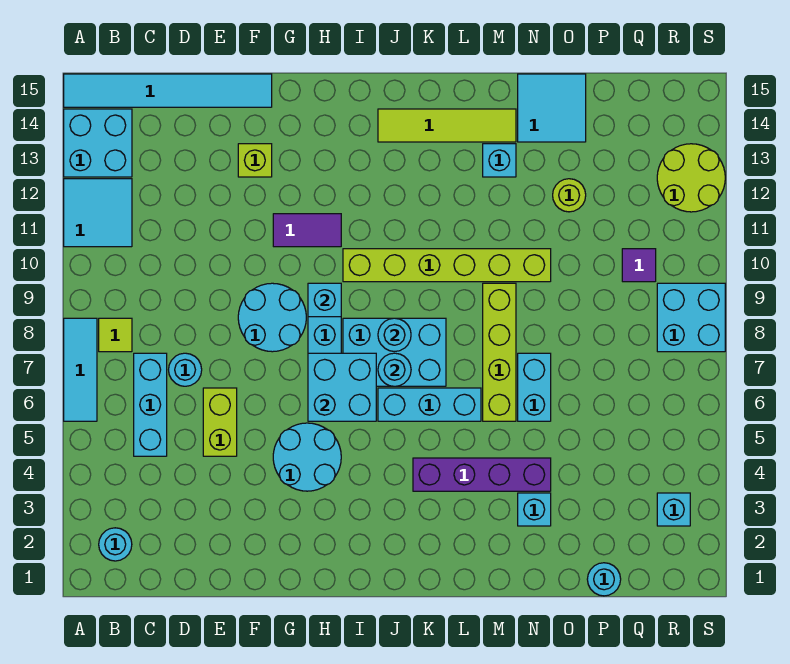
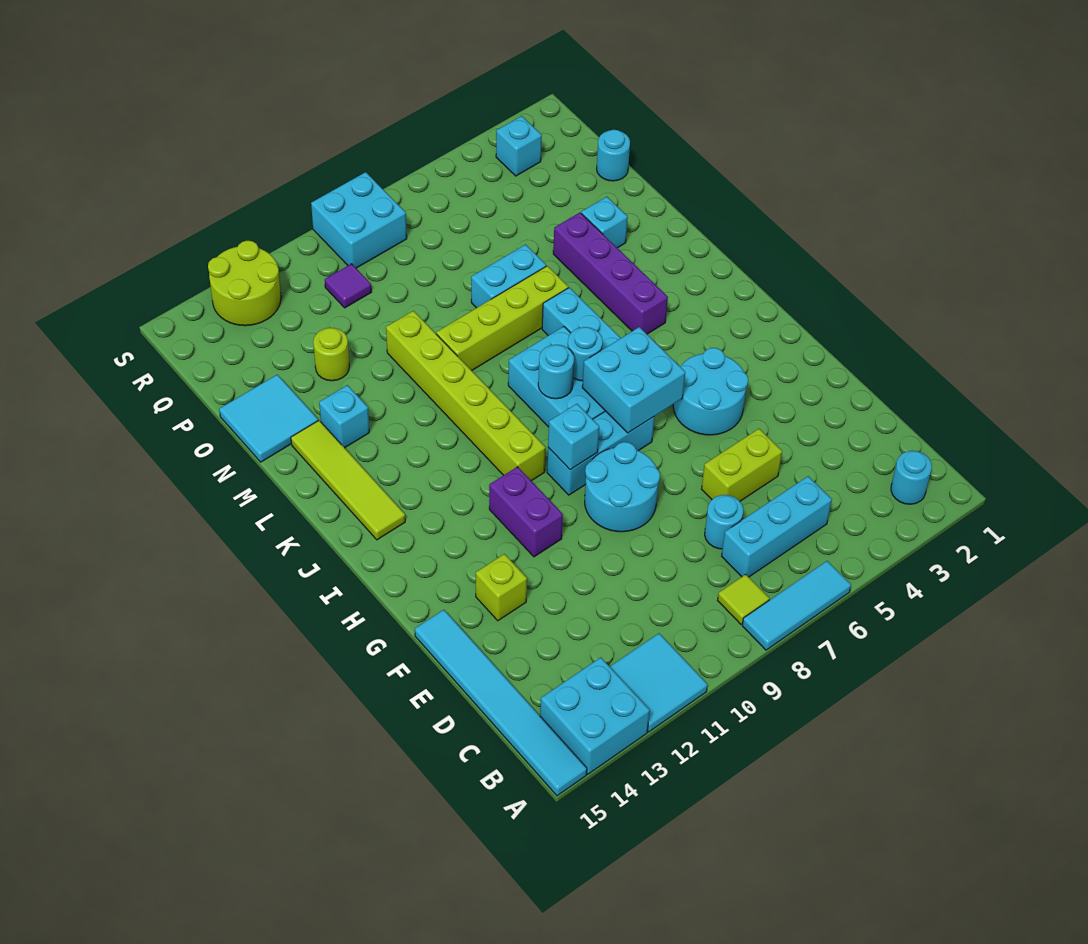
purple 1x2 tile [273,214,341,247] -> purple 1x2 brick [489,467,563,557]

